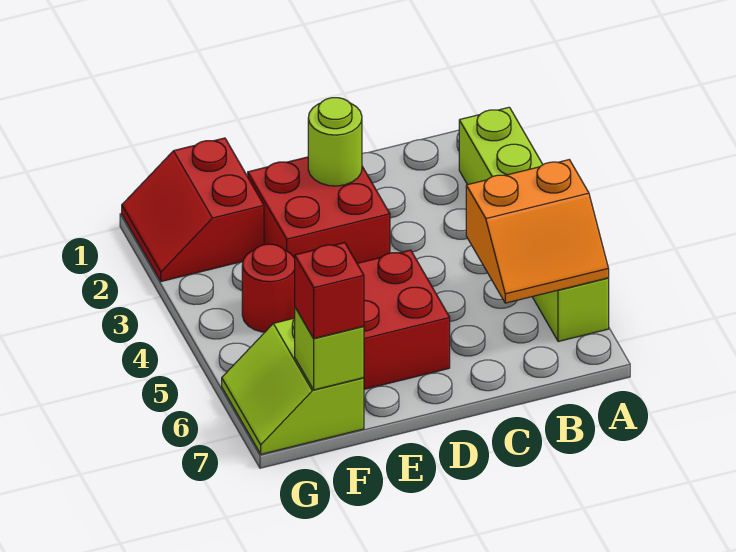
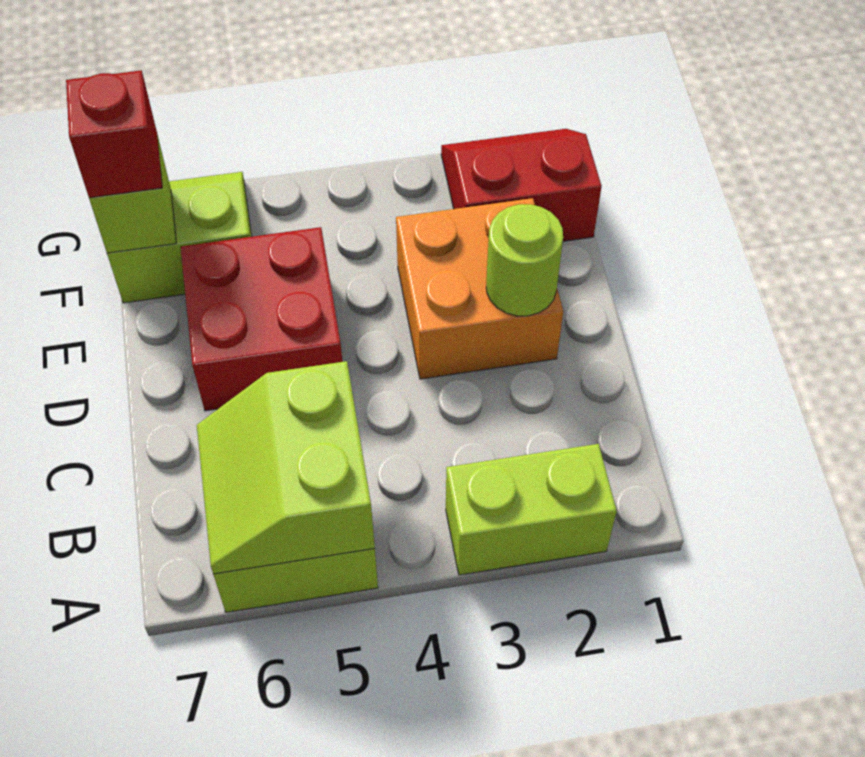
orange 2x2 slope [466,160,609,303] -> lime 2x2 slope [197,361,375,574]
red 2x2 brick [248,157,390,263] -> orange 2x2 brick [396,198,563,379]
red 1x1 round brick [242,244,295,332] -> none

